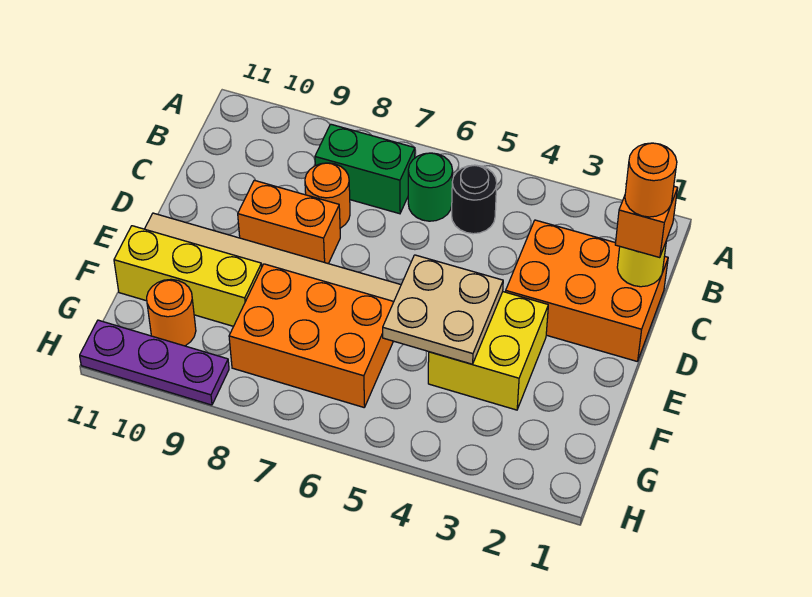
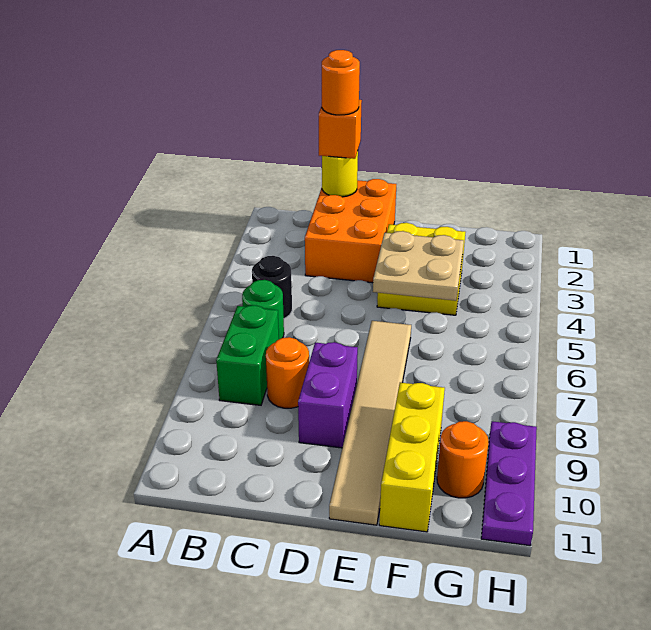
orange 1x2 brick [238,180,340,264] -> purple 1x2 brick [298,342,358,448]
orange 2x3 brick [229,264,394,407] -> none

